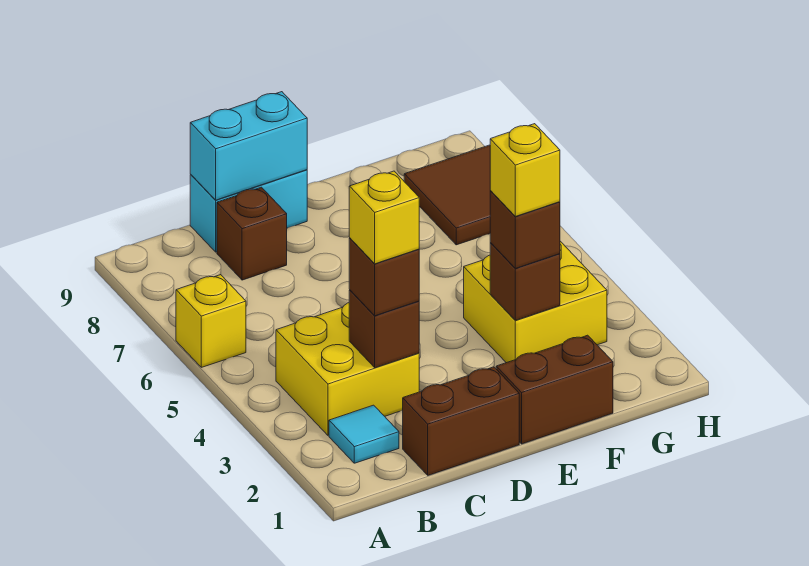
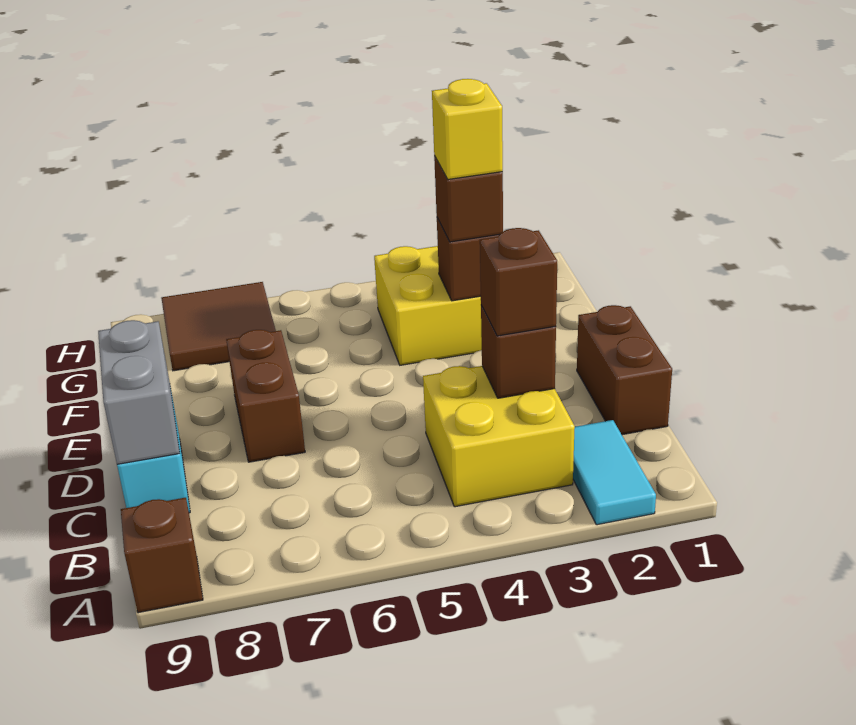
yellow 1x1 brick [176,275,246,367] -> none
cyan 1x1 tile [329,405,399,463] -> cyan 1x2 tile [573,420,656,525]
yellow 1x1 brick [349,171,419,264] -> none
brown 1x1 brick [217,187,287,280] -> brown 1x1 brick moved to [121,498,203,613]
cyan 1x2 brick [190,92,307,200] -> grey 1x2 brick [98,320,180,464]
brown 1x2 brick [496,335,613,444] -> brown 1x2 brick moved to [226,330,305,462]

